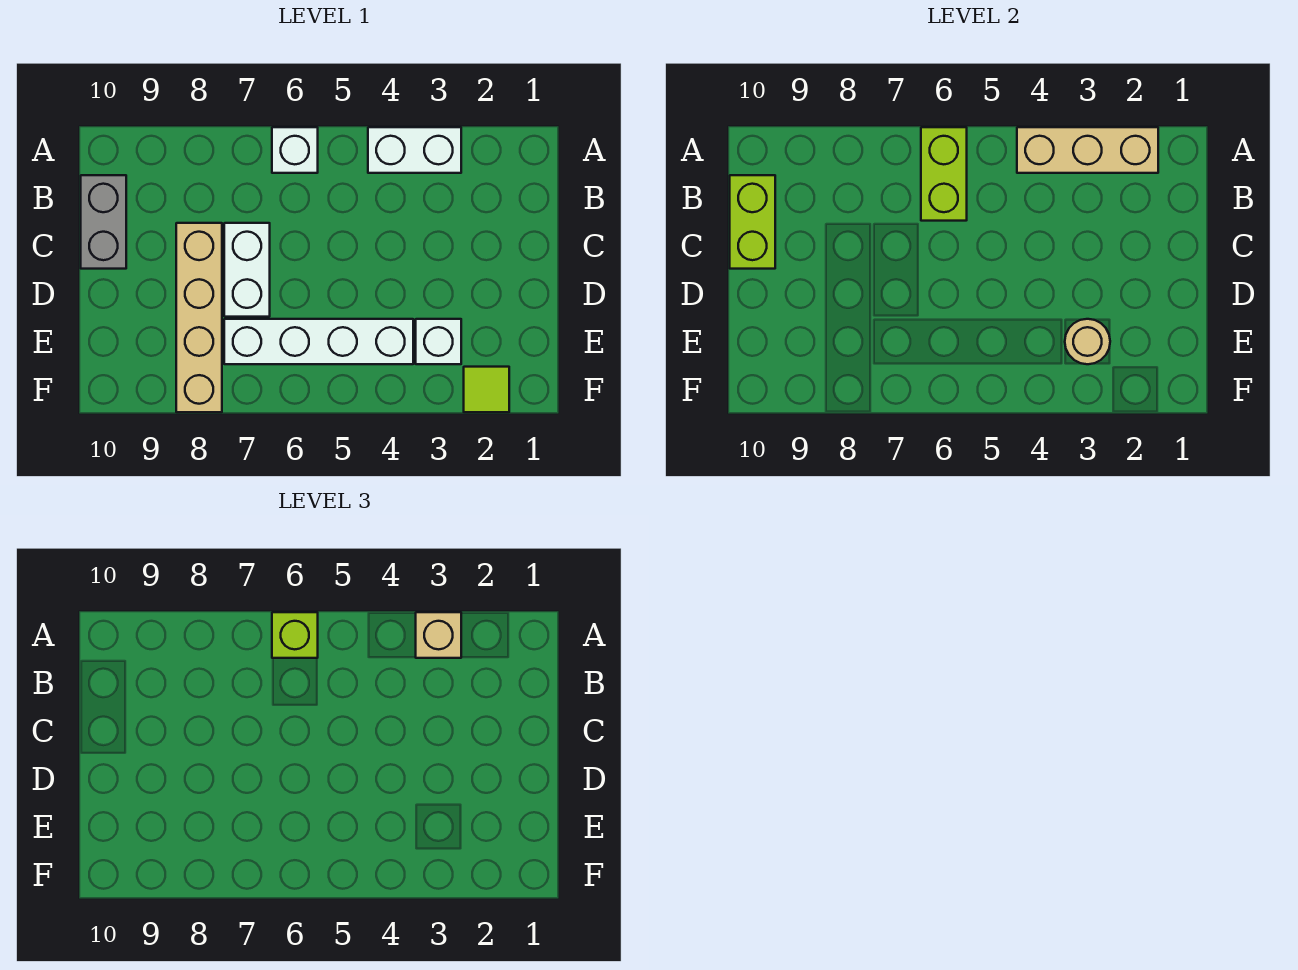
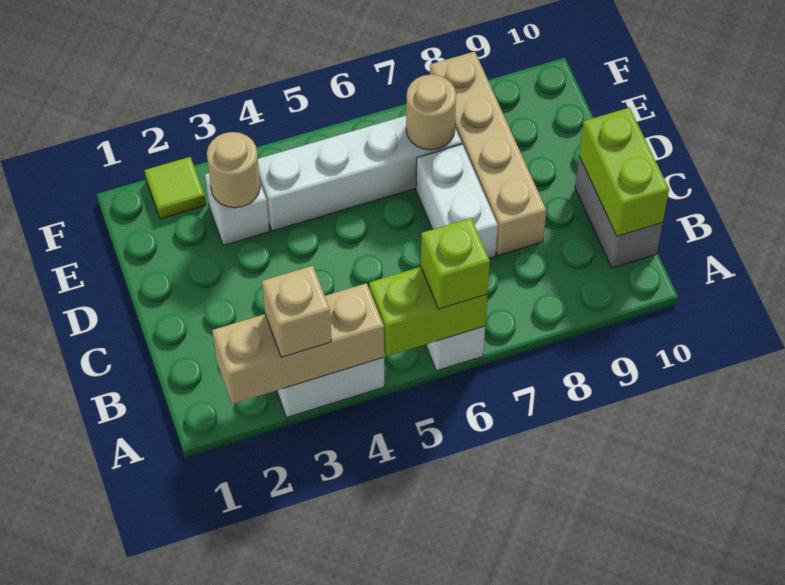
lime 1x2 brick [921,127,967,221] -> lime 1x2 brick turned to [369,267,487,356]
none -> tan 1x1 round brick [406,75,456,150]

